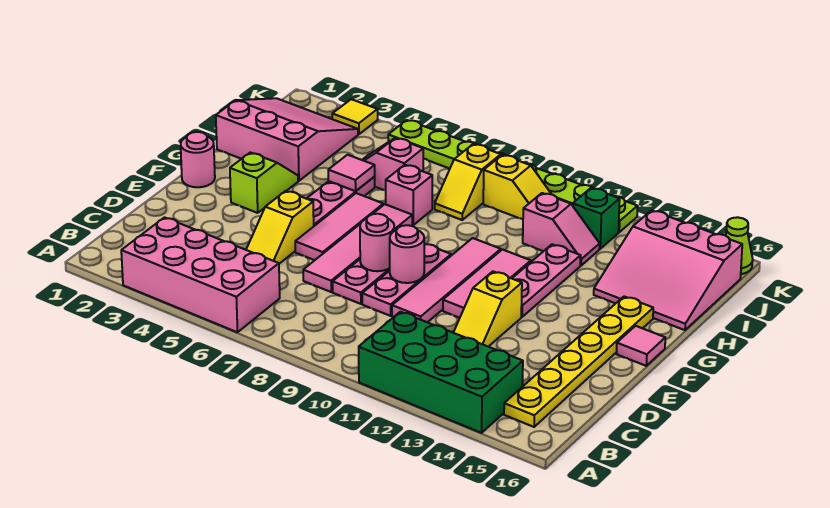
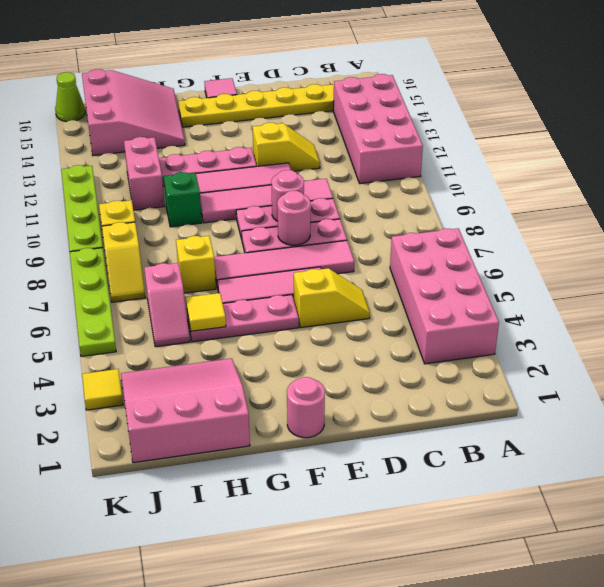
green 2x4 brick [359,312,523,433] -> pink 2x4 brick [333,74,423,184]
lime 1x2 slope [230,152,298,213] -> none
pink 3x3 slope [216,98,358,181] -> pink 3x3 slope turned to [121,358,250,463]
pink 1x1 tile [328,155,375,191] -> yellow 1x1 tile [186,293,226,331]
pink 1x1 brick [386,165,432,225] -> yellow 1x1 brick [176,236,216,293]
yellow 1x2 slope [435,144,501,220] -> yellow 1x2 slope turned to [102,222,145,302]
pink 1x2 slope [523,193,600,266] -> pink 1x2 brick [124,137,165,210]
green 1x1 brick [573,188,620,249] -> green 1x1 brick moved to [164,172,202,227]

